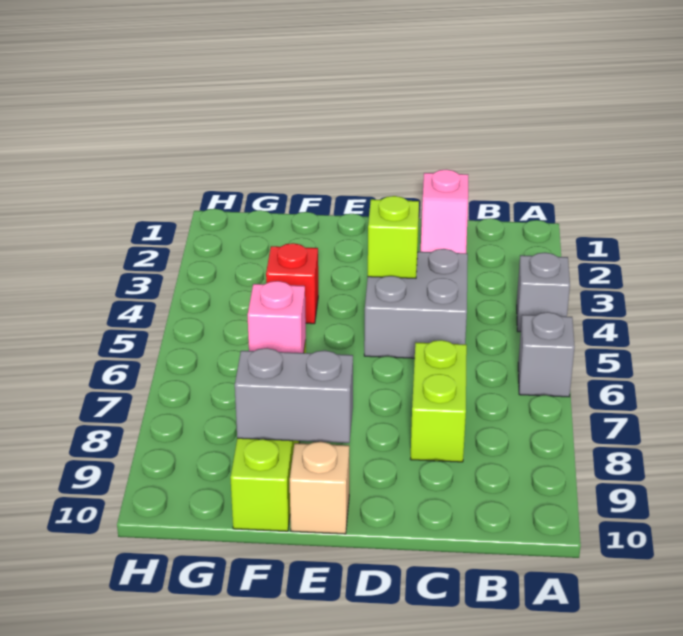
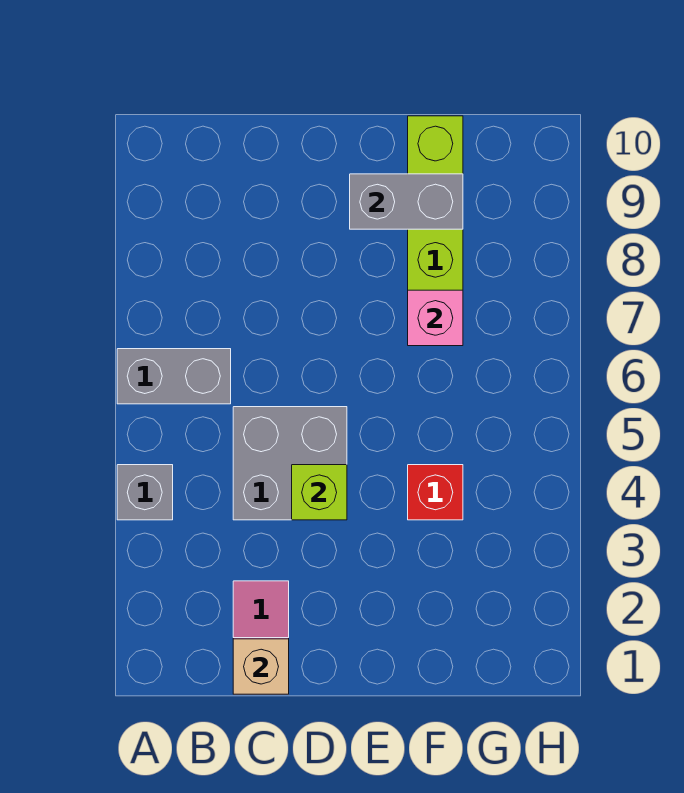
grey 1x1 brick [518,312,575,397] -> grey 1x2 brick [117,349,231,404]
lime 1x2 brick [411,340,467,462] -> none
tan 1x1 brick [290,442,349,534] -> tan 1x1 brick moved to [233,639,289,694]

